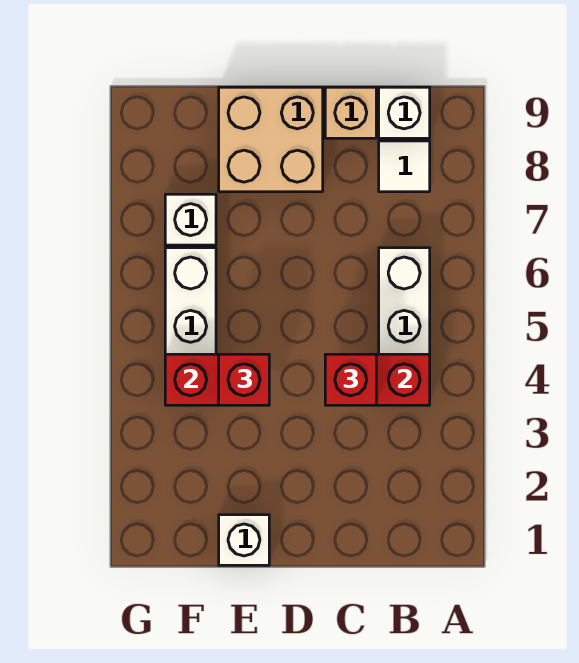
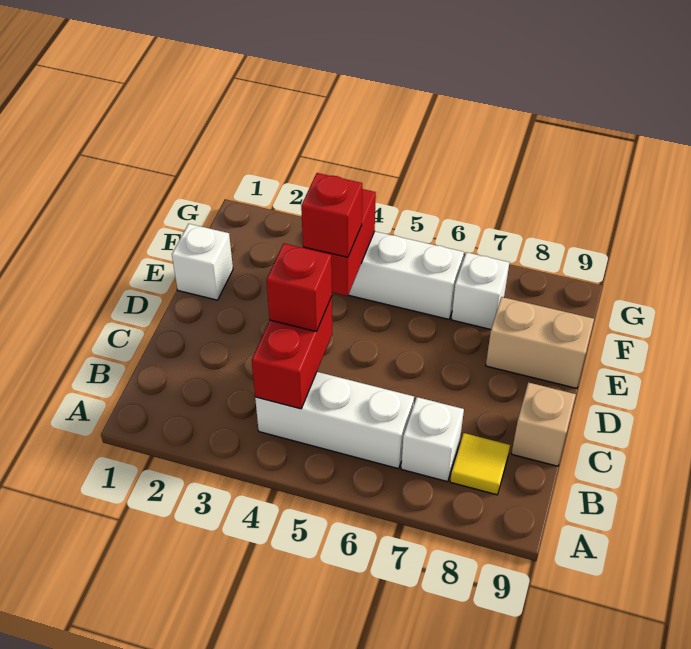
white 1x1 tile [379,141,430,192] -> yellow 1x1 tile [450,433,510,495]
white 1x1 brick [379,87,430,138] -> white 1x1 brick moved to [401,397,464,482]
tan 2x2 brick [219,87,323,192] -> tan 1x2 brick [486,297,594,388]

